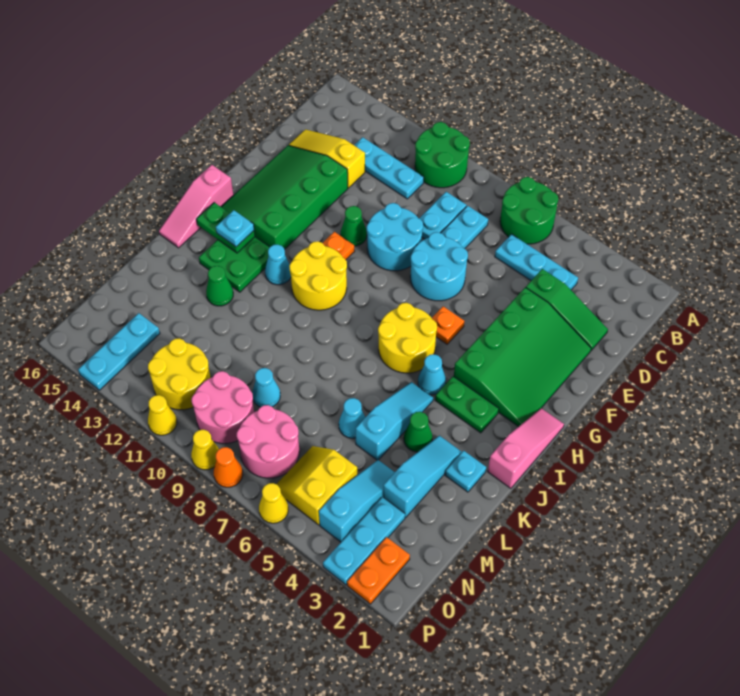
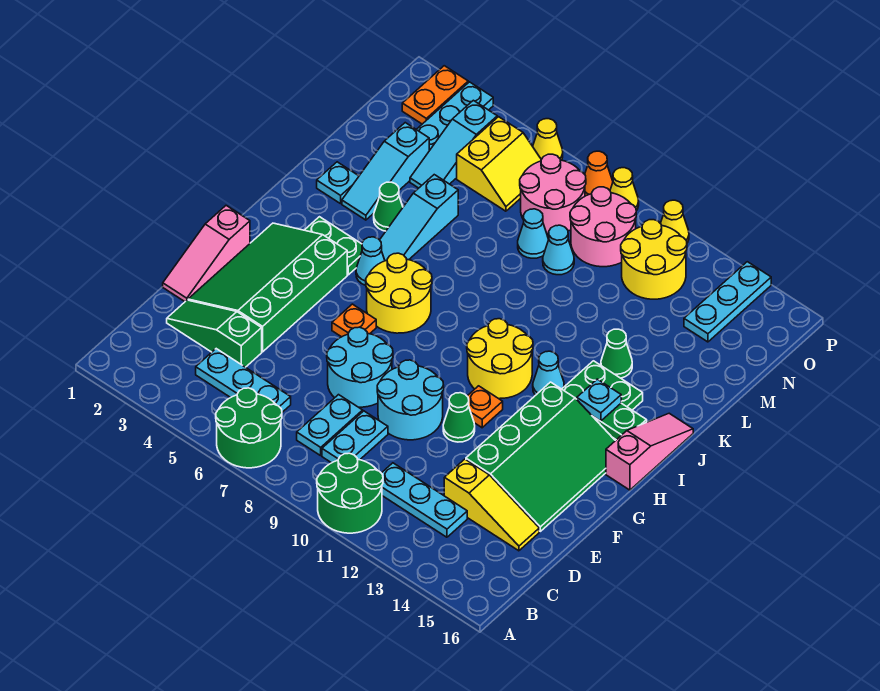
pink 1x3 slope [488,408,564,489] -> pink 1x3 slope moved to [163,206,250,302]
cyan 1x1 cone [339,398,365,438] -> cyan 1x1 cone moved to [518,209,549,258]

